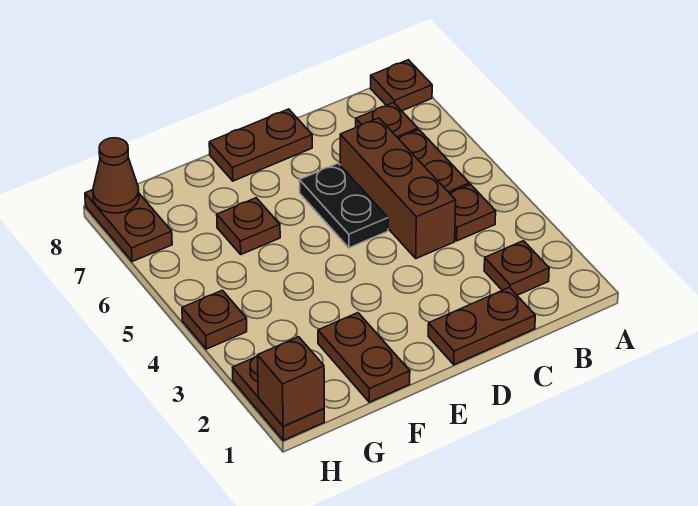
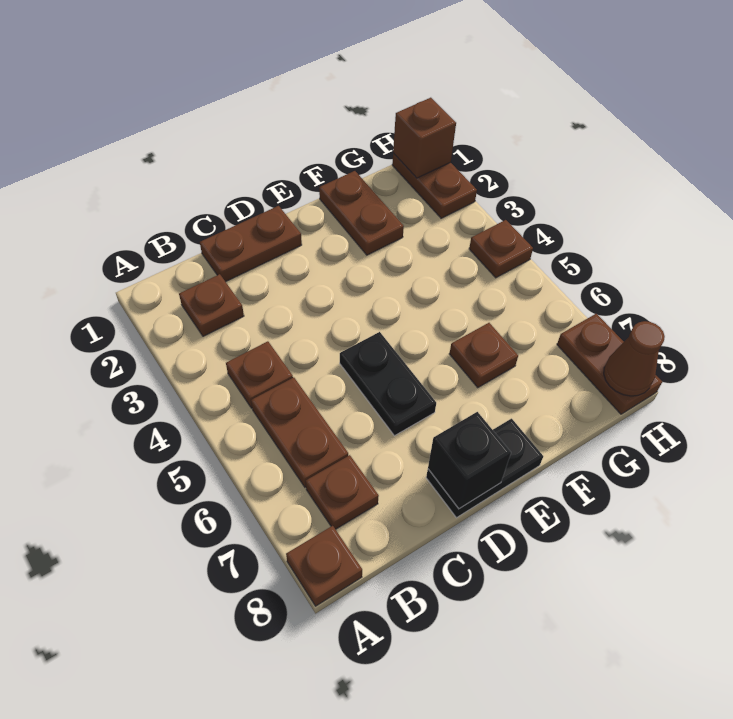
brown 1x3 brick [340,118,456,259] -> none
brown 1x2 plate [209,109,312,181] -> black 1x2 plate [426,419,543,518]
none -> black 1x1 brick [428,412,511,509]

